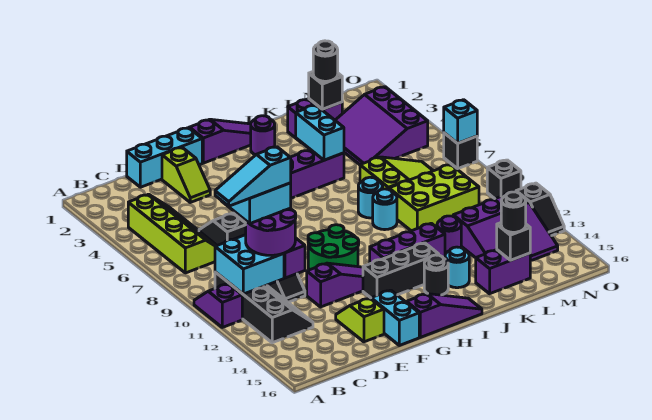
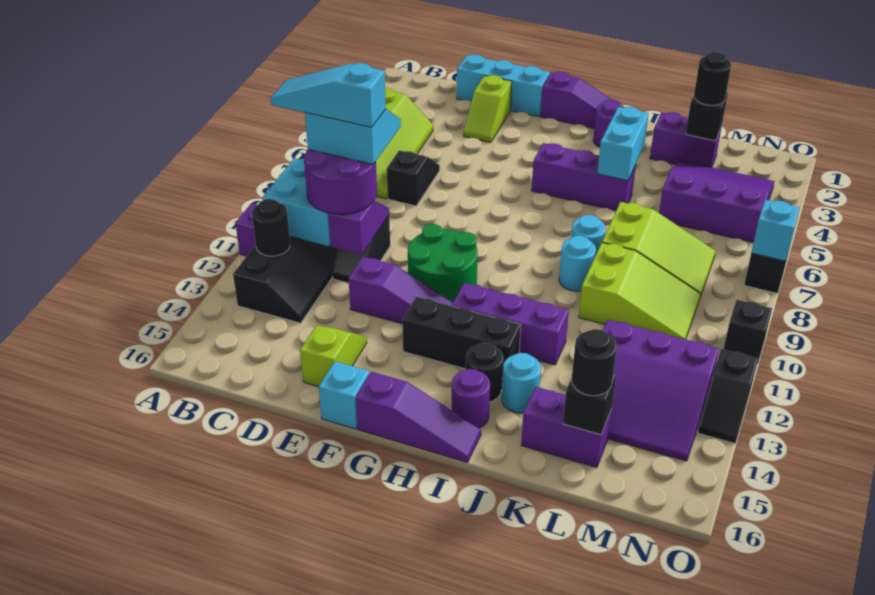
none -> black 1x1 round brick [252,199,290,256]
cyan 1x2 brick [371,290,419,345] -> cyan 1x1 brick [319,361,369,429]
lime 2x3 brick [389,164,479,231] -> lime 2x3 slope [579,243,701,339]
purple 1x1 round brick [437,216,461,254] -> purple 1x1 round brick moved to [452,369,490,428]
purple 3x3 slope [335,87,428,165] -> purple 3x3 slope turned to [659,161,774,243]

